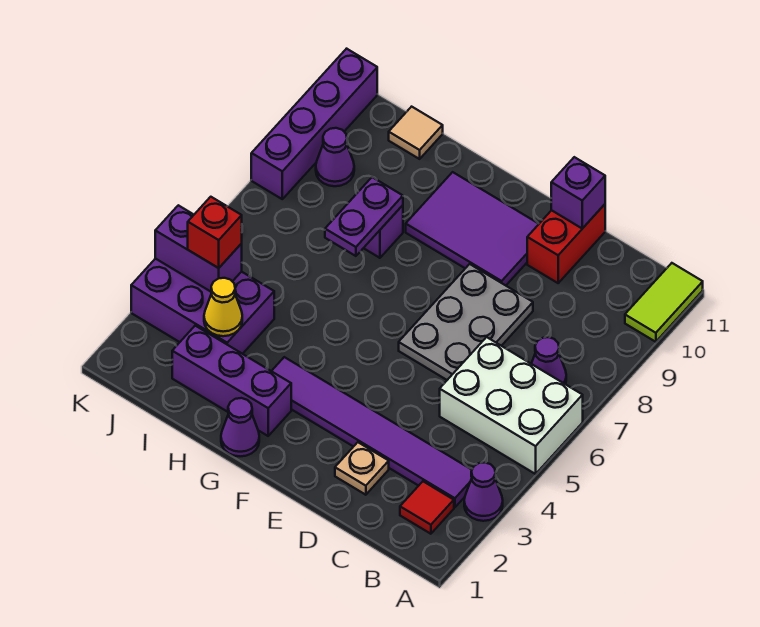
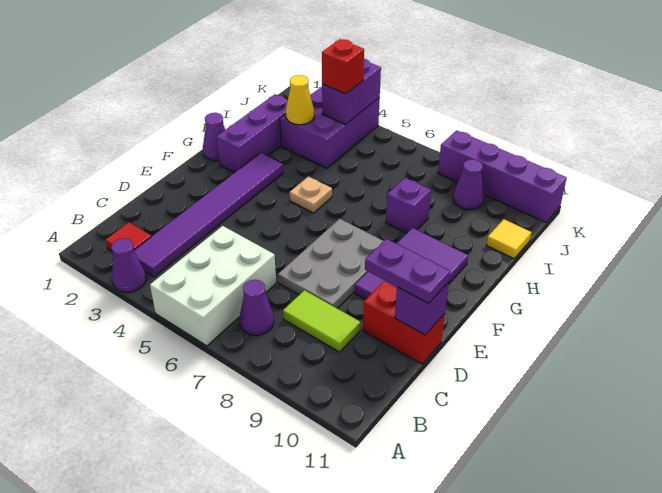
lime 1x2 tile [625,263,703,342] -> lime 1x2 tile moved to [283,290,361,352]
tan 1x1 plate [335,442,389,495] -> tan 1x1 plate moved to [290,176,332,213]
grey 2x3 plate [399,264,533,380] -> grey 2x3 plate turned to [278,219,383,309]
purple 1x2 plate [325,177,403,256] -> purple 1x2 plate moved to [365,239,450,303]
tan 1x1 tile [389,107,443,159] -> yellow 1x1 tile [487,219,531,259]

